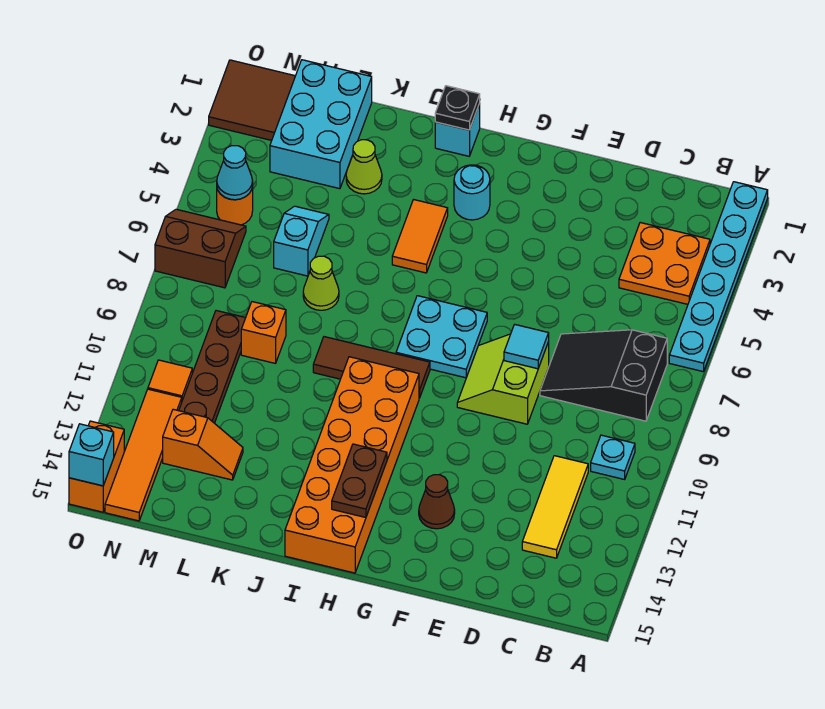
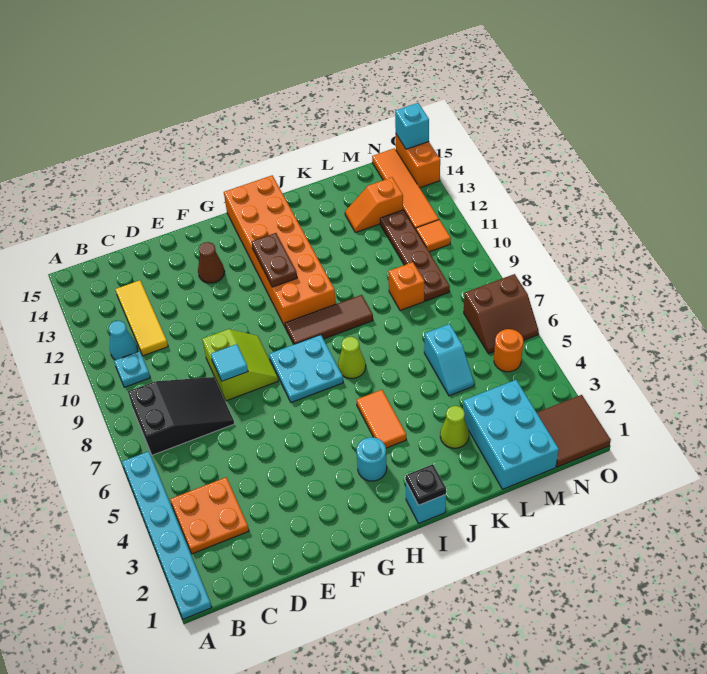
brown 1x2 plate [332,444,387,518] -> brown 1x2 plate moved to [252,233,297,287]
lime 1x1 cone [303,256,339,310] -> lime 1x1 cone moved to [338,337,366,379]
cyan 1x1 cone [217,146,253,200] -> cyan 1x1 cone moved to [109,321,138,360]

